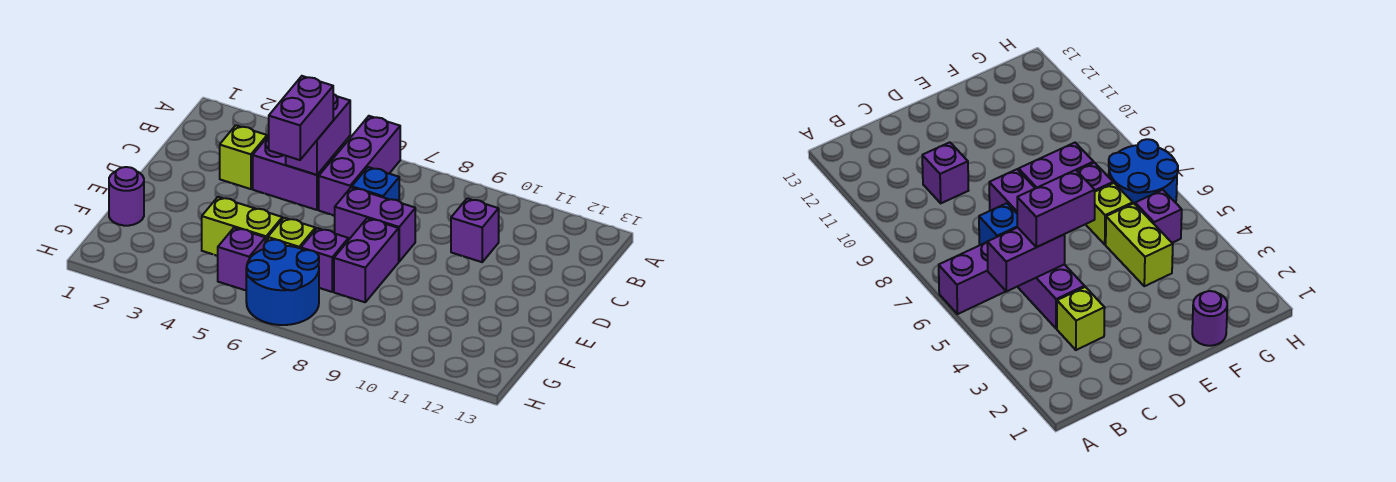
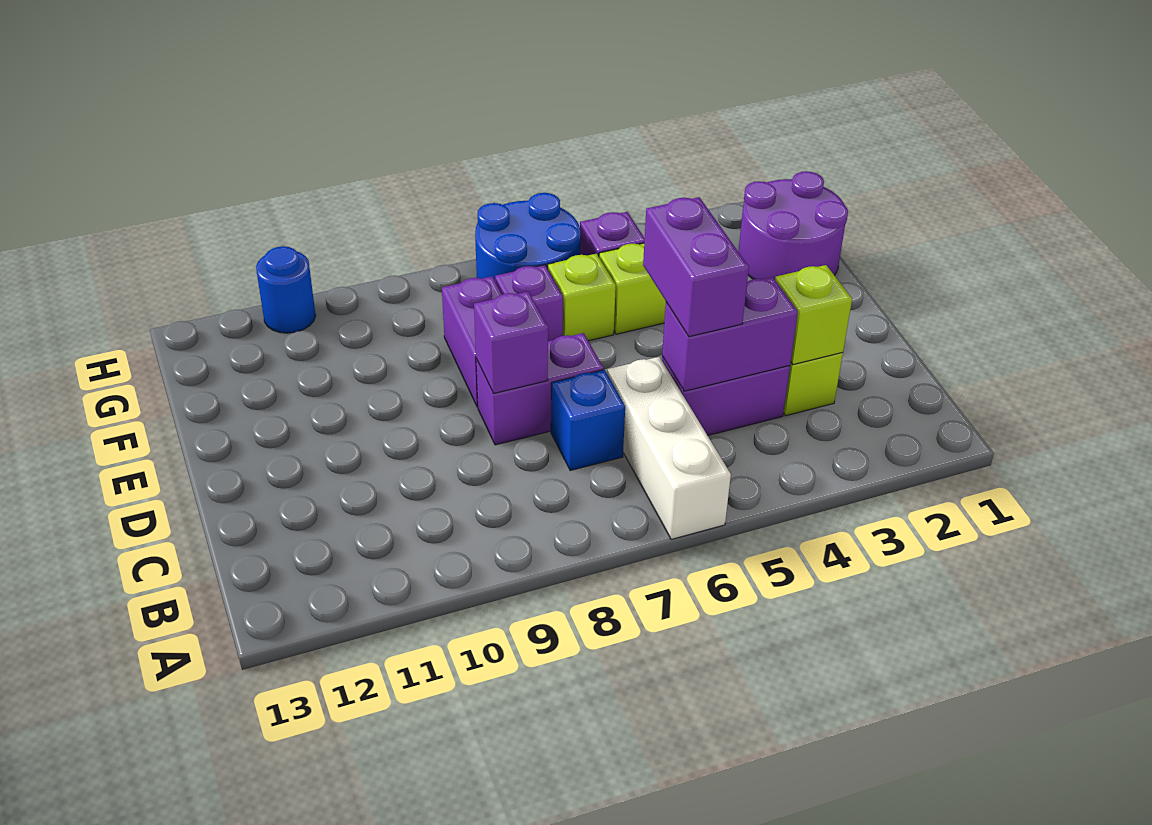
purple 1x3 brick [319,116,400,216] -> white 1x3 brick [607,357,731,539]
purple 1x2 brick [286,94,350,175] -> purple 1x2 brick turned to [662,277,798,391]
none -> lime 1x1 brick [775,265,852,365]
purple 1x1 brick [451,198,499,262] -> purple 1x1 brick moved to [474,291,548,393]
purple 1x1 round brick [109,167,144,226] -> purple 2x2 round brick [738,171,848,279]
none -> blue 1x1 round brick [256,246,316,333]

